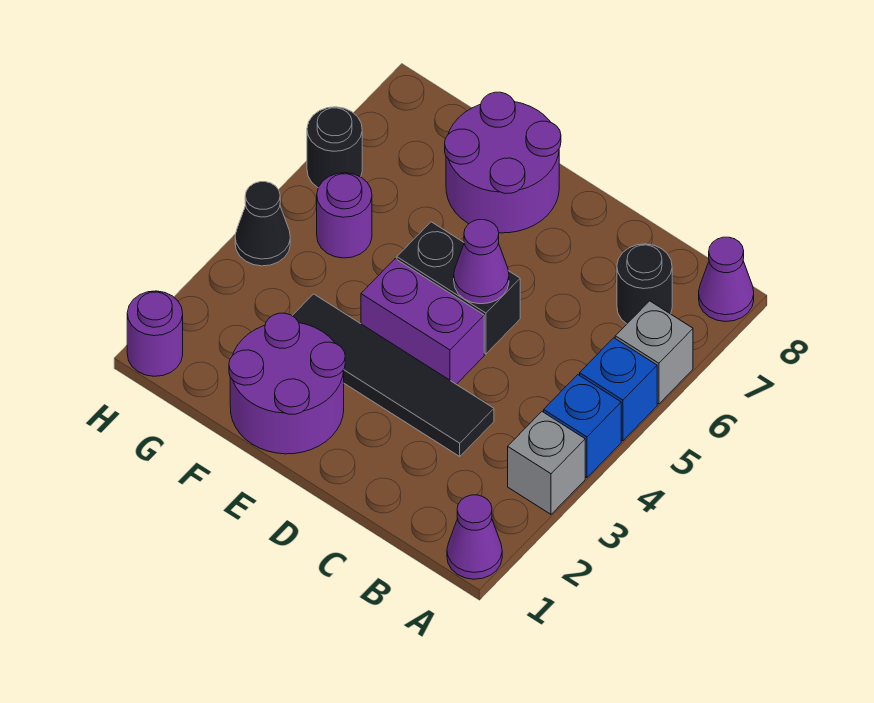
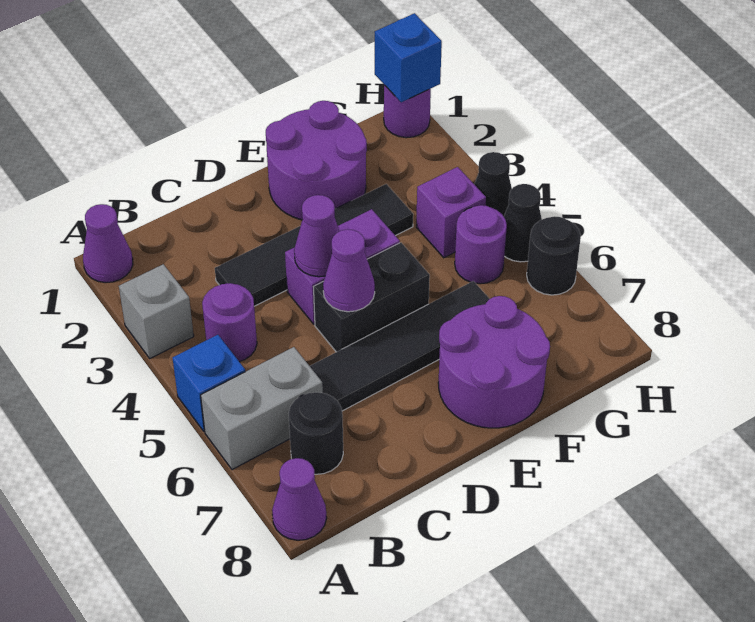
blue 1x1 brick [544,375,621,478] -> blue 1x1 brick moved to [375,13,442,102]
grey 1x1 brick [615,301,693,404] -> grey 1x2 brick [201,347,323,470]
none -> purple 1x1 round brick [202,283,257,362]
none -> black 1x4 tile [310,281,489,411]
none -> purple 1x1 cone [294,195,340,277]
none -> purple 1x1 brick [416,167,486,258]
none -> black 1x1 cone [504,184,542,262]

